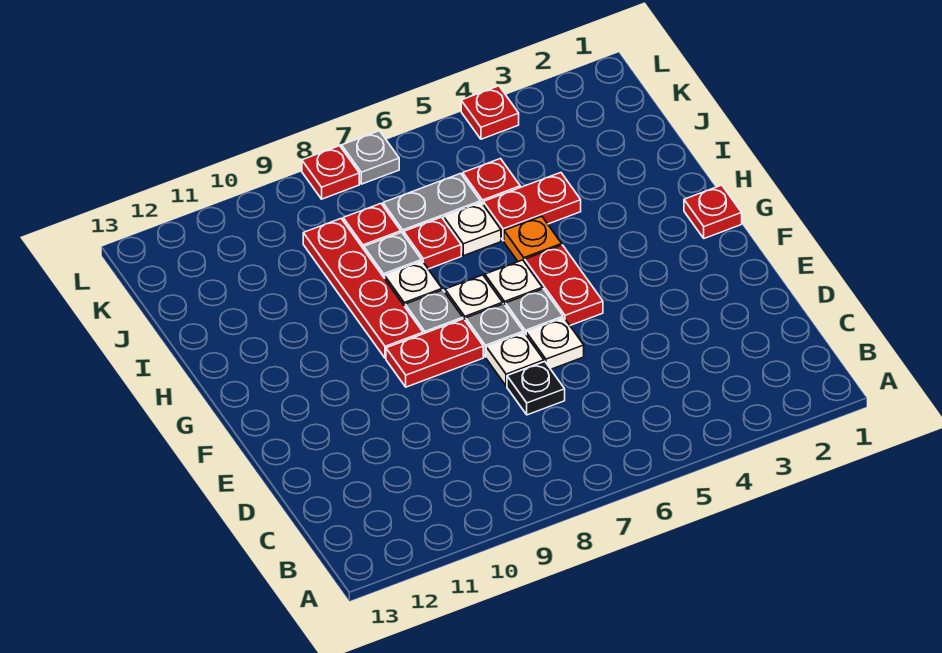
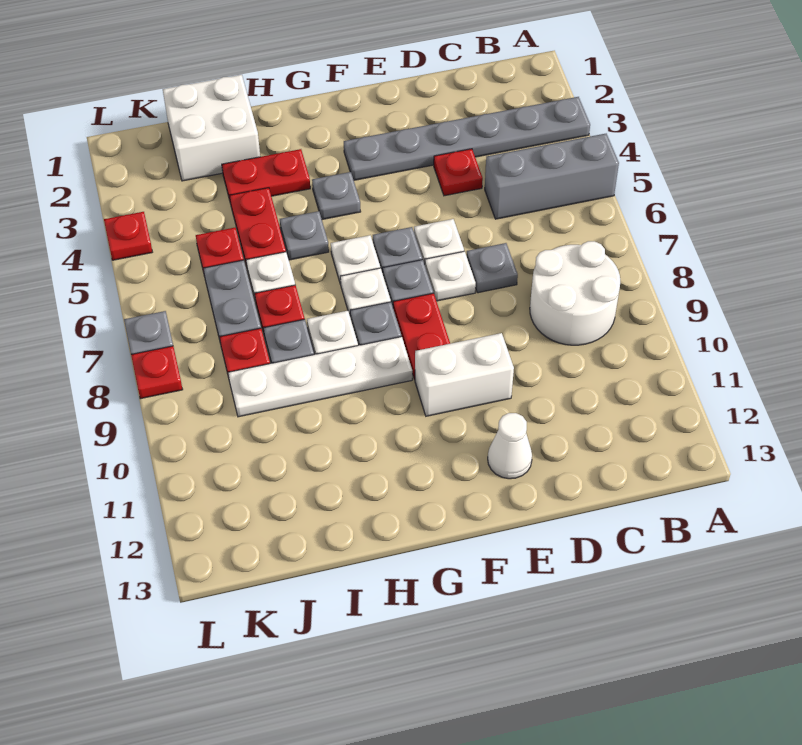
none -> grey 1x6 plate [344,97,590,180]
none -> grey 1x3 brick [485,134,619,219]
none -> white 2x2 round brick [530,241,620,345]
black 1x1 plate [507,362,565,415] -> grey 1x1 plate [467,243,518,293]
none -> white 1x2 brick [415,333,514,416]
none -> white 1x1 cone [488,413,532,479]
red 1x2 plate [525,245,603,325] -> red 1x2 plate moved to [222,149,310,204]
red 1x1 plate [684,185,742,238] -> red 1x1 plate moved to [434,149,483,196]
none -> grey 1x1 plate [312,172,361,220]
red 1x4 plate [303,219,423,358] -> white 1x4 plate [228,337,412,417]
orange 1x1 plate [504,216,562,262] -> grey 1x1 plate [280,211,329,260]
none -> white 2x2 brick [163,75,260,181]

